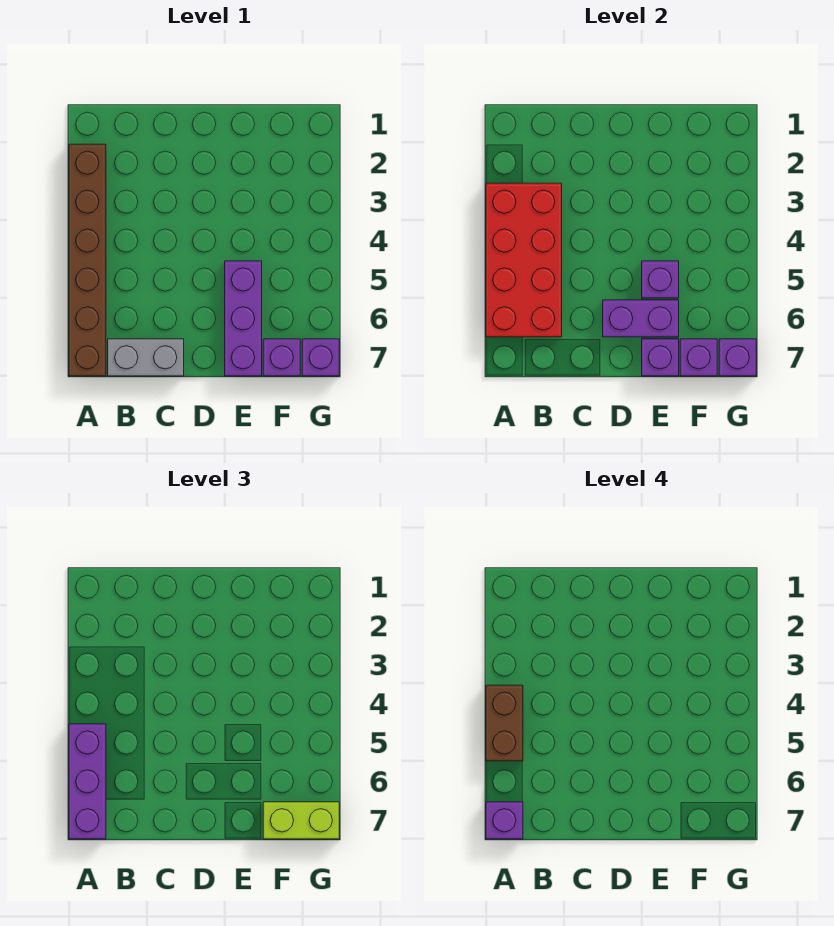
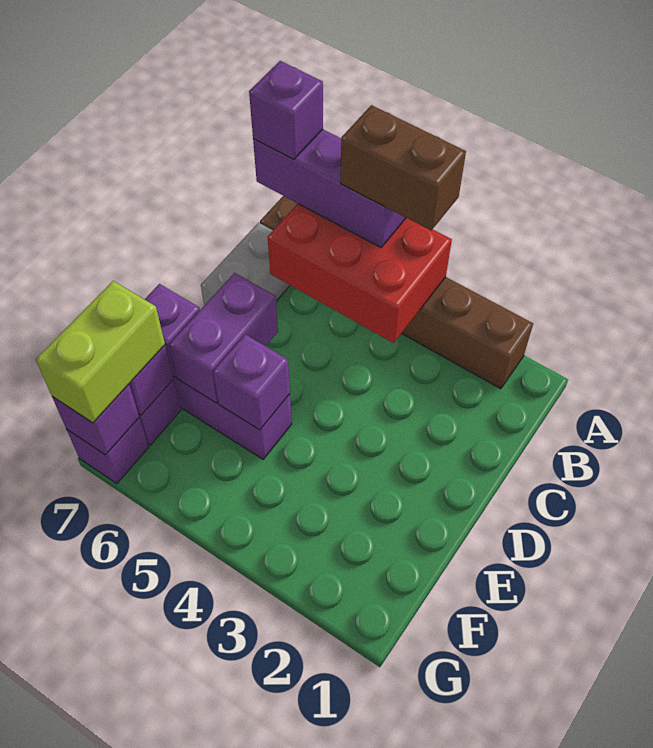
red 2x4 brick [486,183,562,337] -> red 2x3 brick [268,204,452,343]

